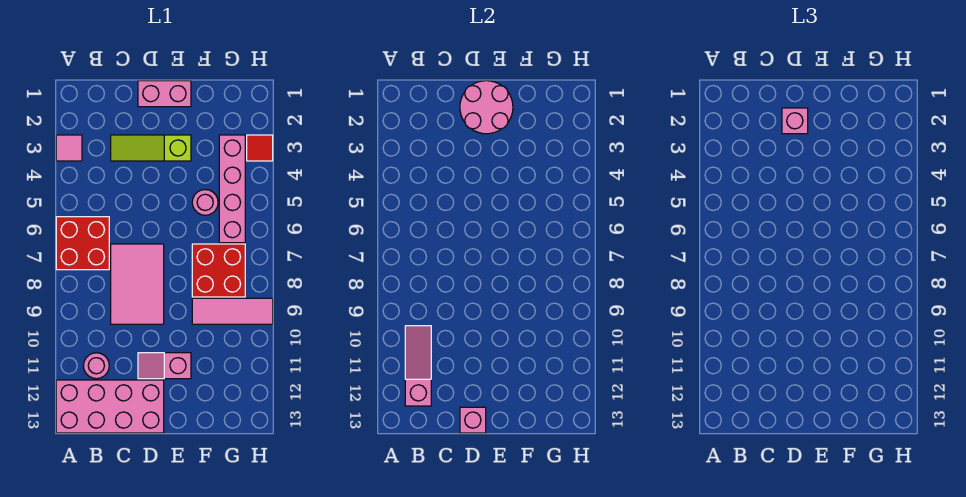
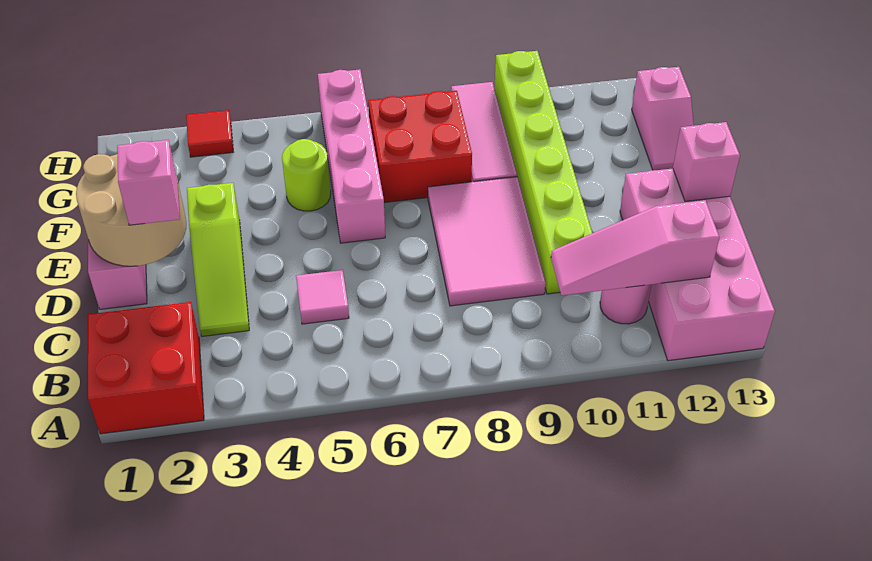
pink 1x1 tile [56,135,82,161] -> pink 1x1 tile moved to [296,270,349,324]
red 2x2 brick [56,217,109,270] -> red 2x2 brick moved to [88,302,204,434]
pink 2x3 tile [111,244,164,324] -> pink 2x3 tile turned to [428,177,546,306]
none -> lime 1x6 brick [494,51,592,294]
pink 2x2 round brick [460,81,513,134] -> tan 2x2 round brick [76,154,186,266]
pink 1x2 slope [138,353,191,379] -> pink 1x2 slope moved to [632,67,694,170]
pink 1x1 round brick [192,190,218,215] -> lime 1x1 round brick [282,139,331,211]
pink 1x4 brick [219,135,245,243] -> pink 1x4 brick turned to [318,69,385,243]

